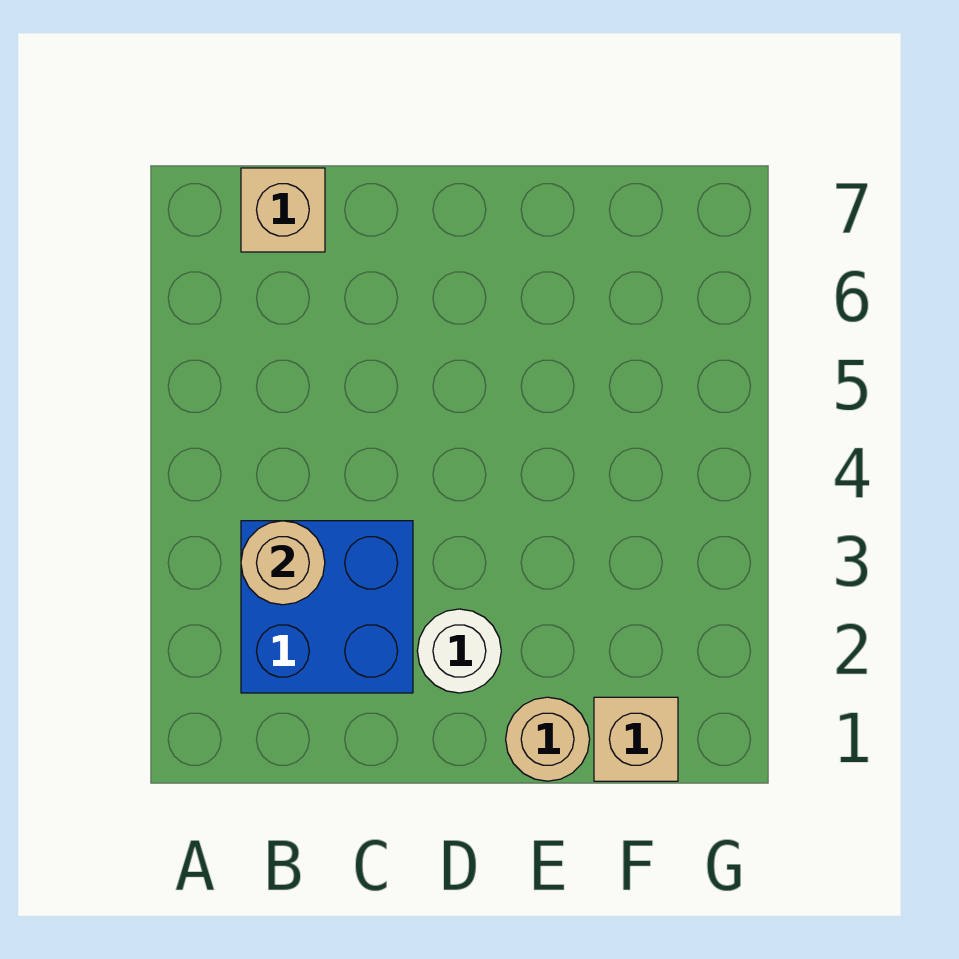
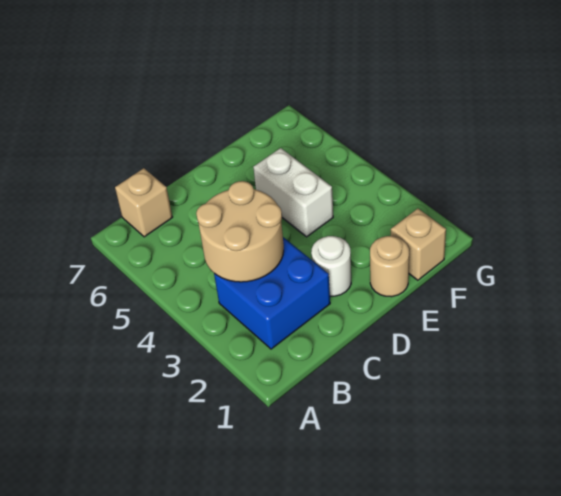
tan 1x1 round brick [241,521,325,605] -> tan 2x2 round brick [196,181,284,282]
none -> white 1x2 brick [253,148,333,237]

